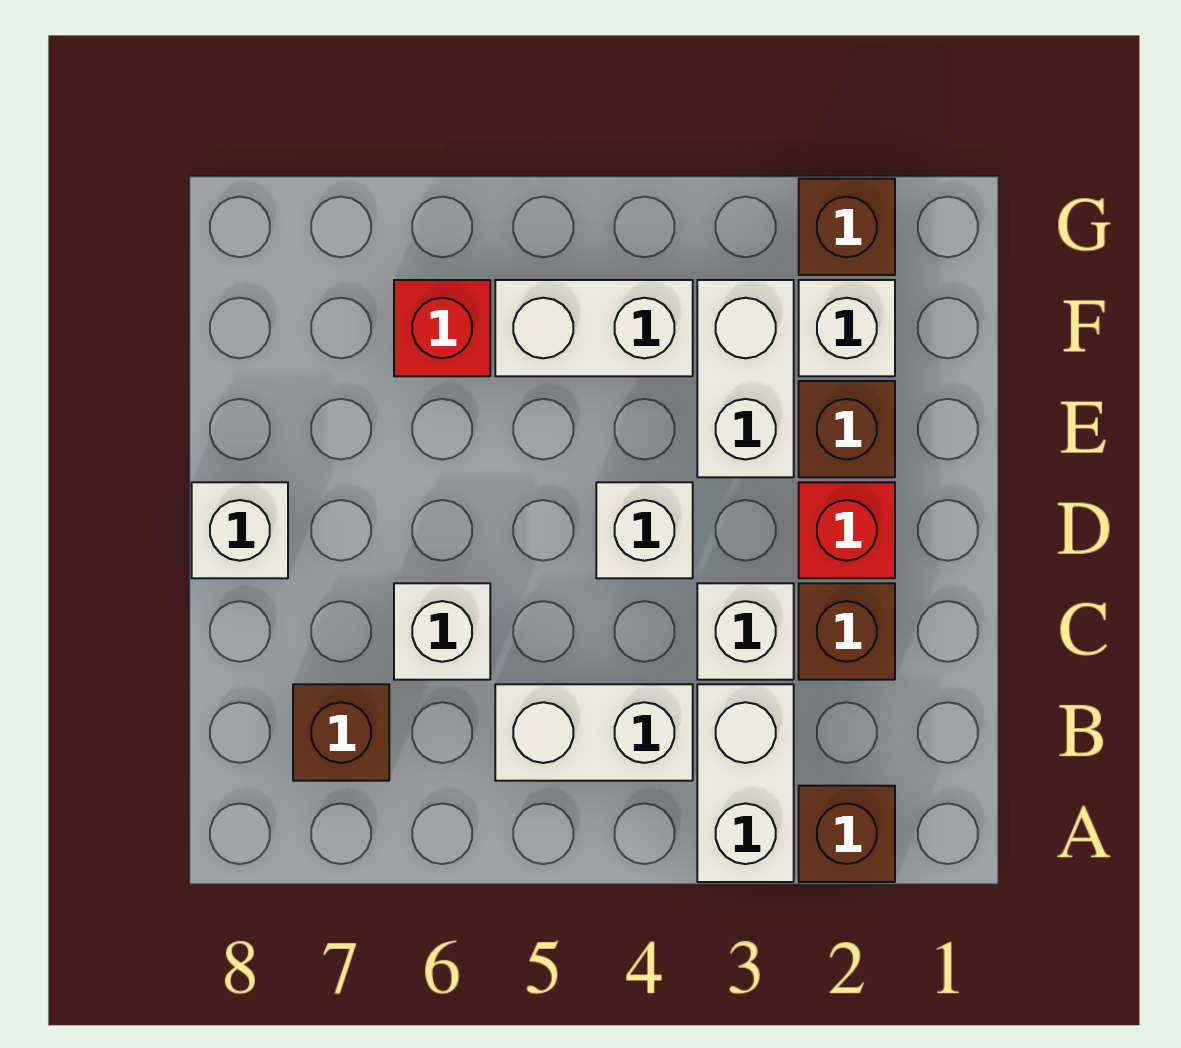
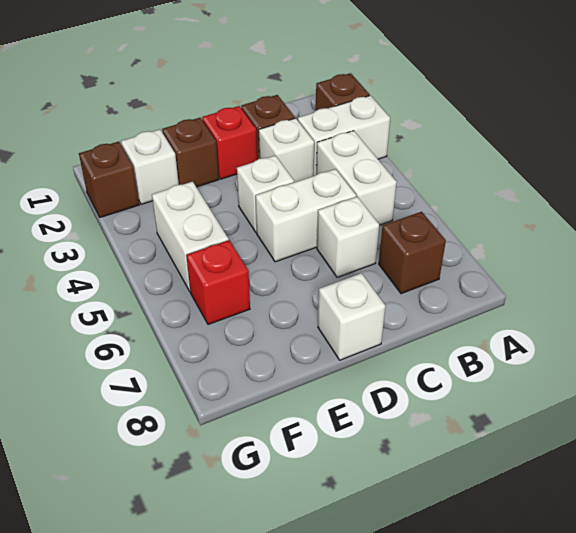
white 1x2 brick [697,280,794,477] -> white 1x2 brick moved to [256,169,356,262]

